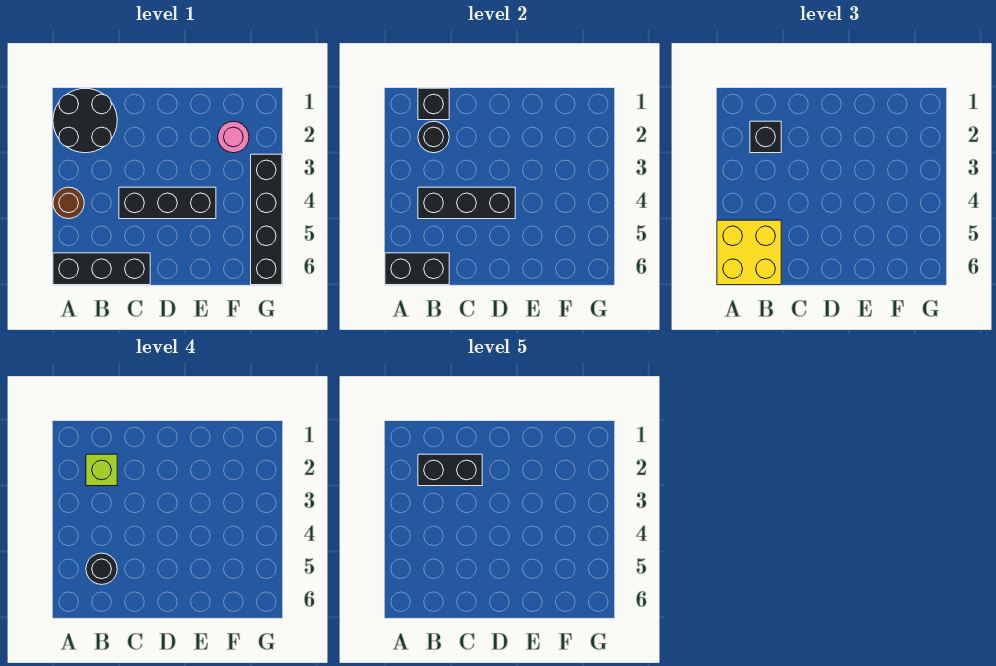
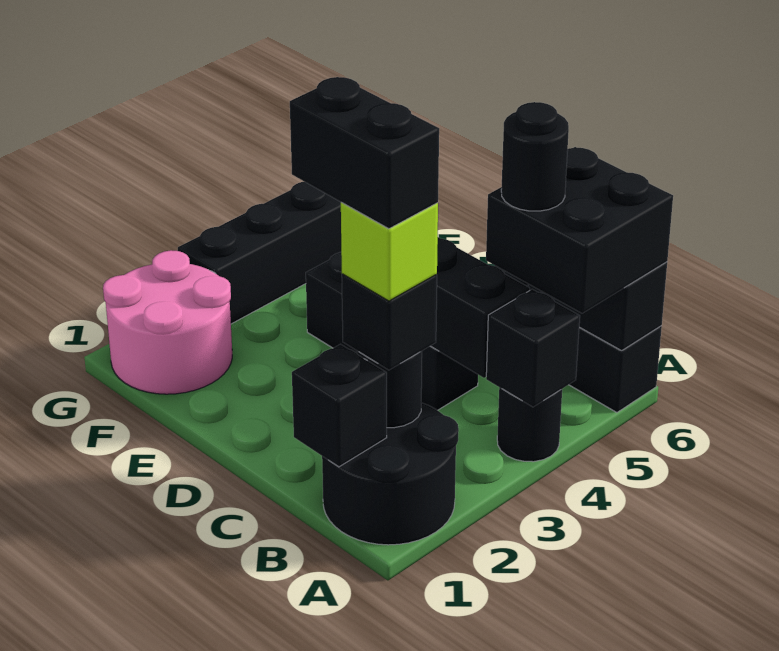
brown 1x1 round brick [53,187,84,219] -> black 1x1 round brick [497,387,562,462]
none -> black 1x1 brick [486,289,580,407]
yellow 2x2 brick [717,220,781,285] -> black 2x2 brick [486,147,673,313]
pink 1x1 round brick [218,121,249,153] -> pink 2x2 round brick [103,250,232,394]

